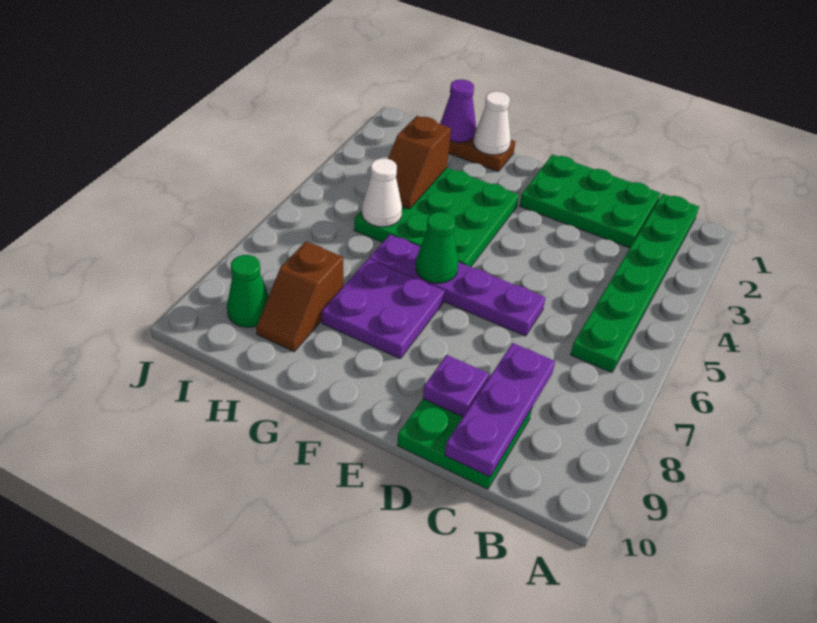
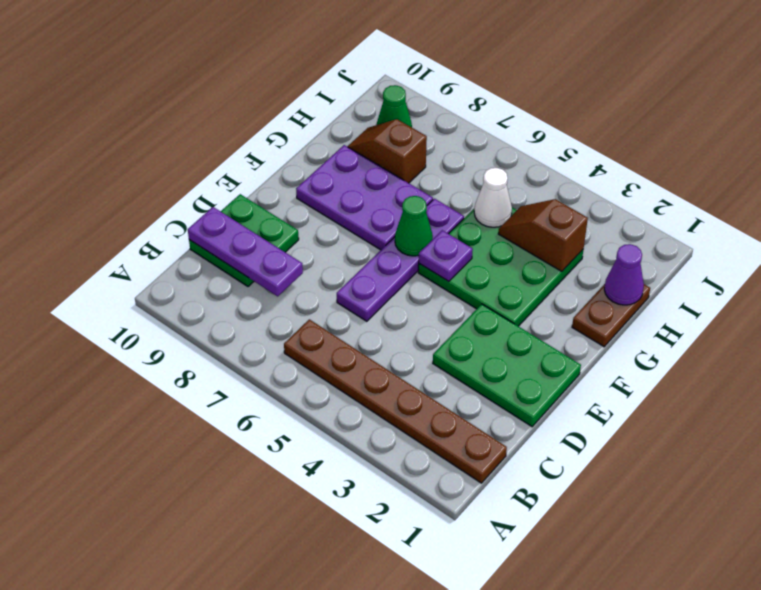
green 1x6 plate [571,194,699,372] -> brown 1x6 plate [284,319,507,483]
green 2x3 plate [520,154,661,248] -> green 2x3 plate turned to [433,304,581,427]
purple 1x1 plate [423,355,489,417] -> purple 1x1 plate moved to [419,230,473,281]
purple 2x2 plate [322,259,444,359] -> purple 2x3 plate [296,145,433,250]
white 1x1 cone [474,91,511,155] -> none

